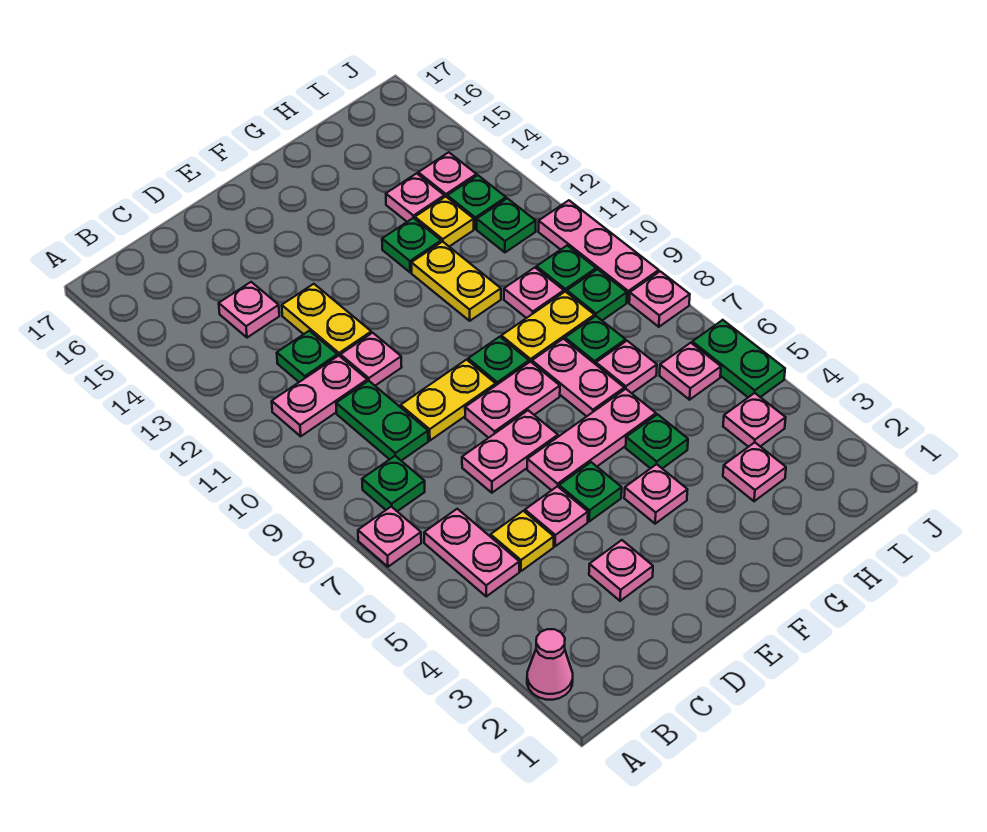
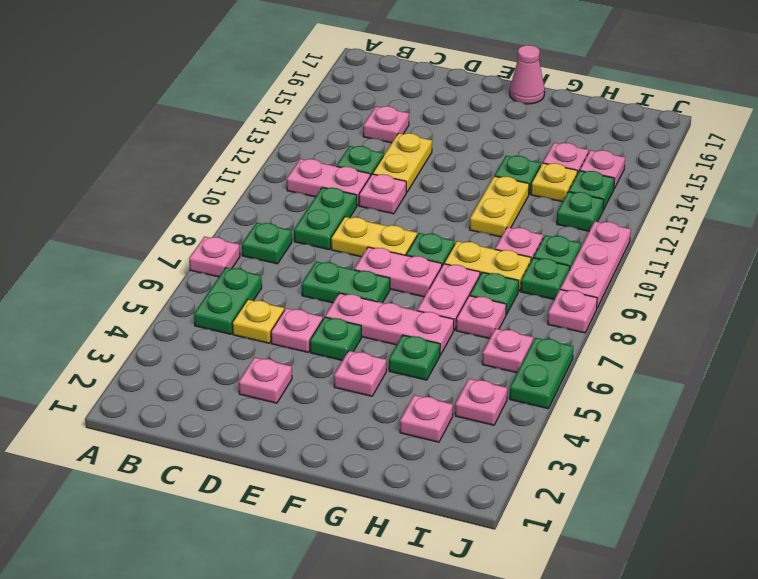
pink 1x1 cone [527,629,573,700] -> pink 1x1 cone moved to [510,45,545,104]
pink 1x2 plate [424,509,519,596] -> green 1x2 plate [194,268,262,334]
pink 1x2 plate [462,410,558,493] -> green 1x2 plate [302,262,390,303]

